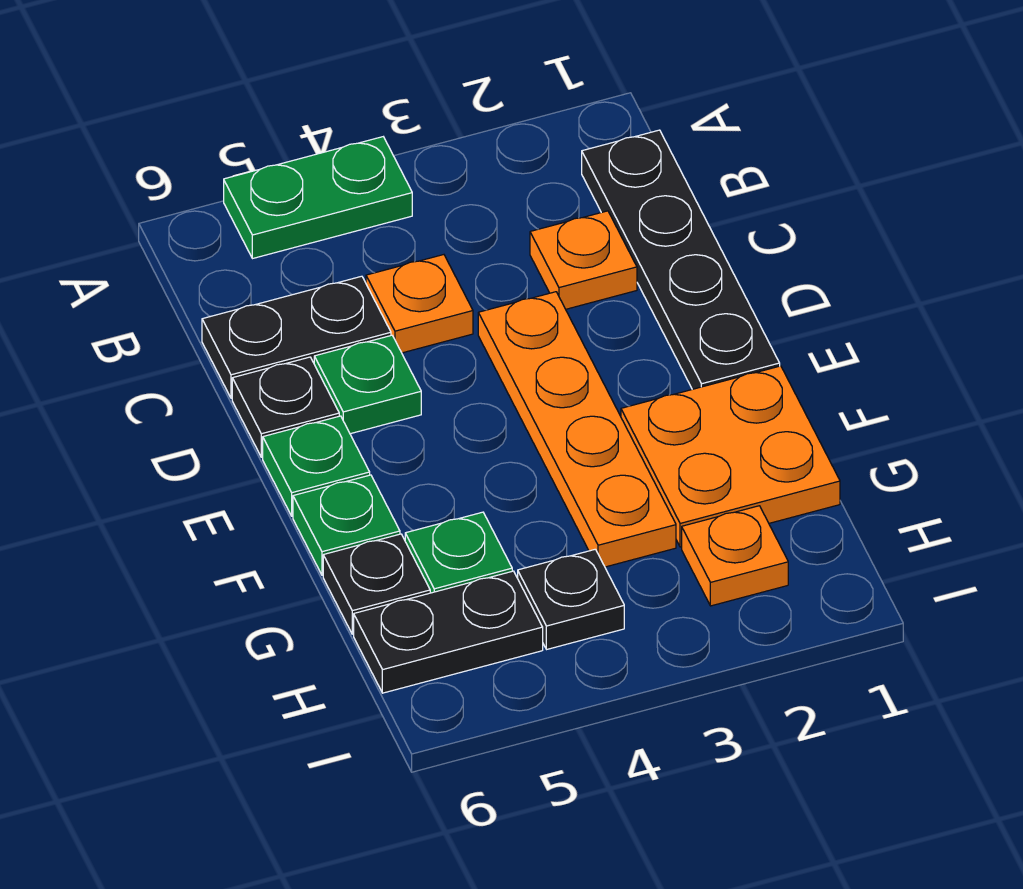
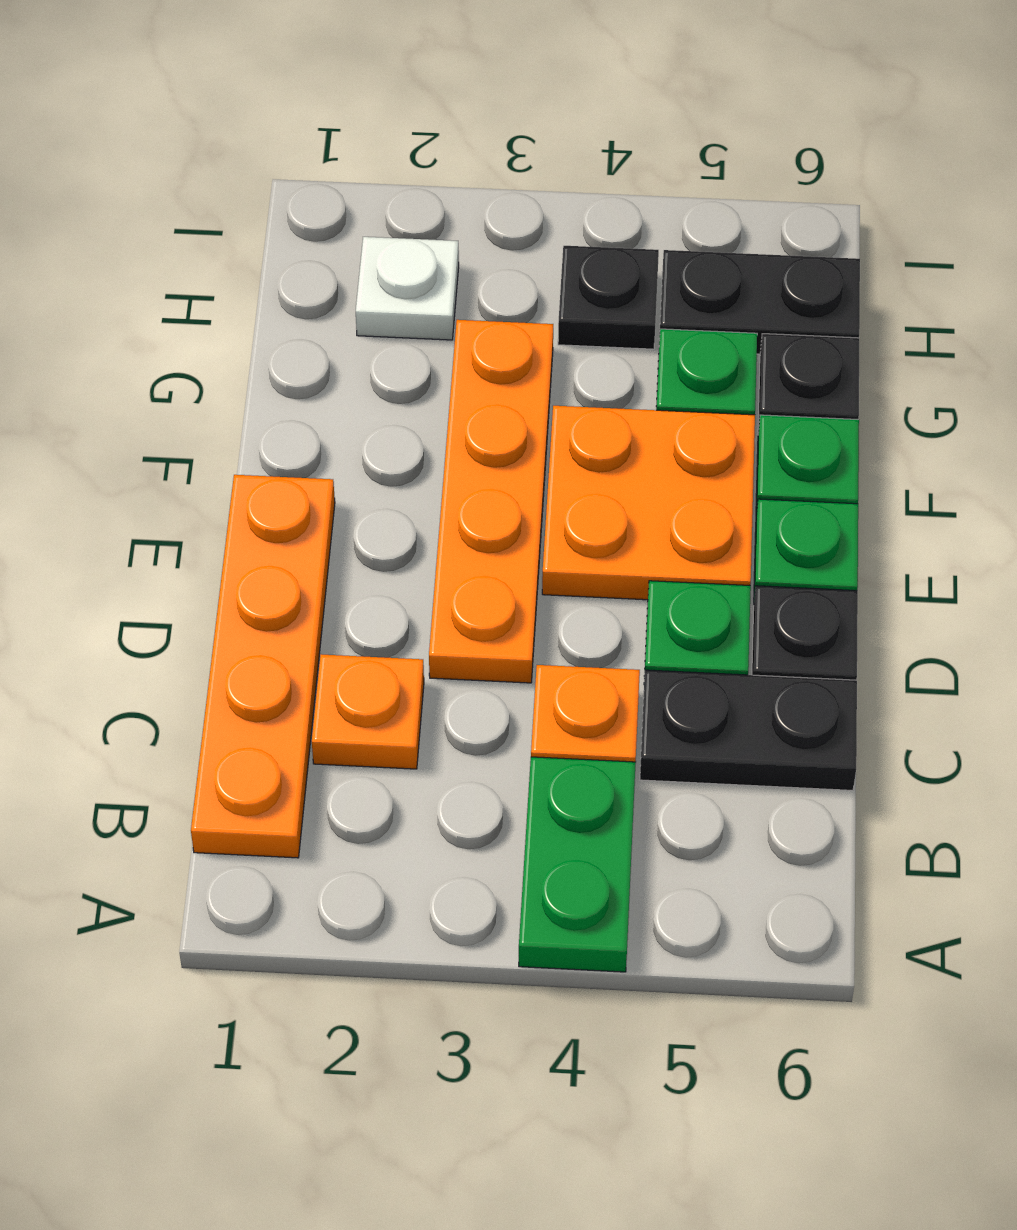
green 1x2 plate [224,137,412,259] -> green 1x2 plate turned to [519,757,636,972]
black 1x4 plate [582,130,780,389] -> orange 1x4 plate [191,475,335,858]
orange 2x2 plate [621,366,840,547] -> orange 2x2 plate moved to [542,406,755,600]
orange 1x1 plate [682,506,788,606] -> white 1x1 plate [356,237,459,340]

